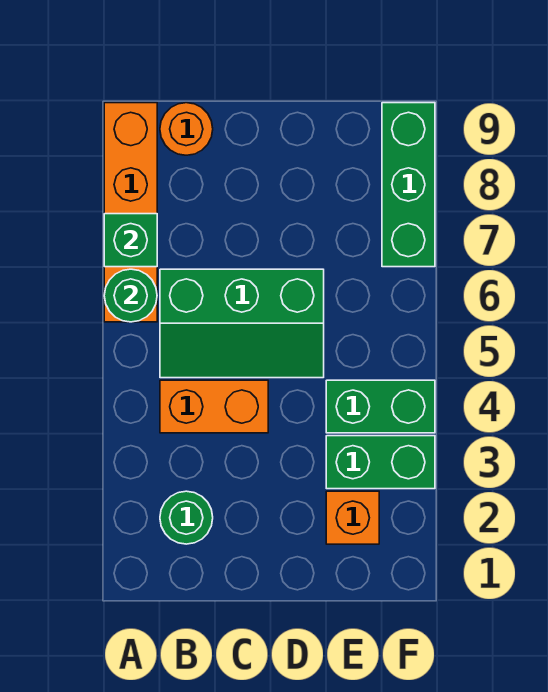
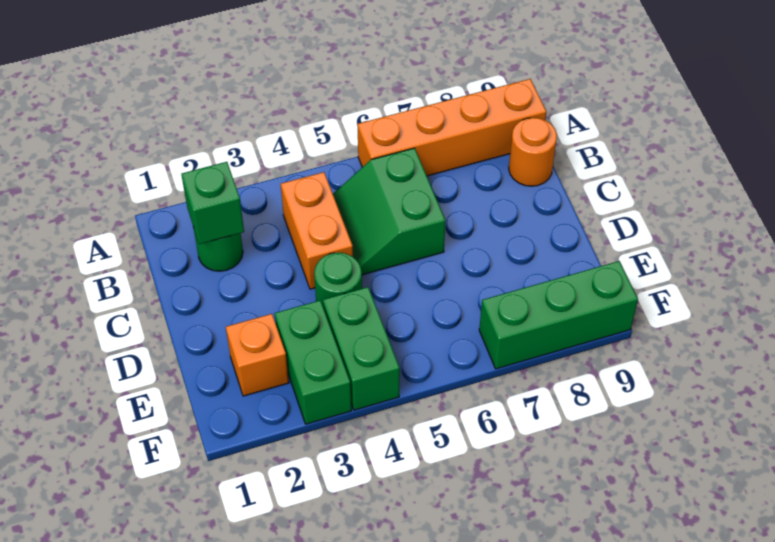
green 1x1 round brick [104,269,157,322] -> green 1x1 round brick moved to [314,253,362,305]
green 1x1 brick [104,214,157,267] -> green 1x1 brick moved to [181,162,244,244]
green 2x3 slope [160,269,324,378] -> green 2x2 slope [333,148,446,275]

